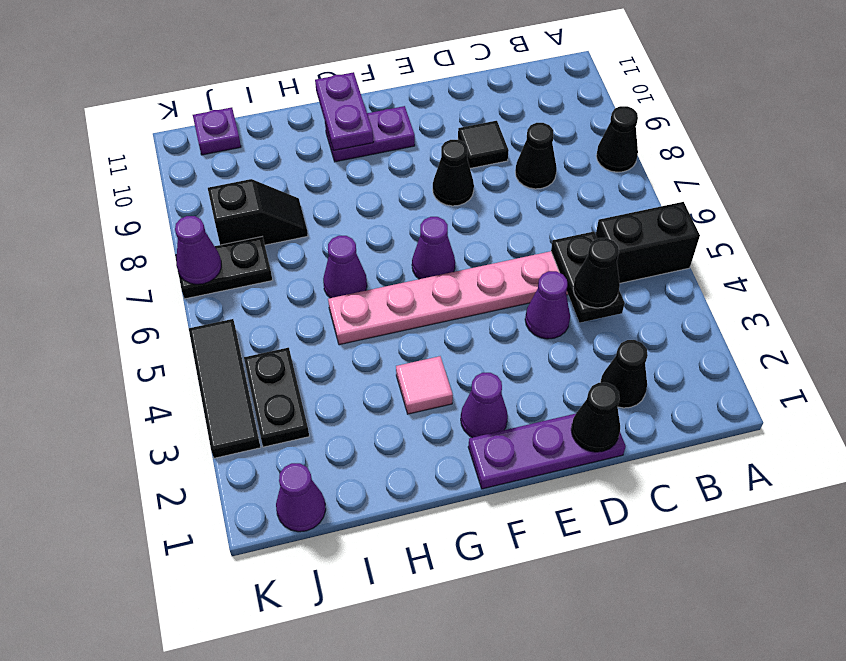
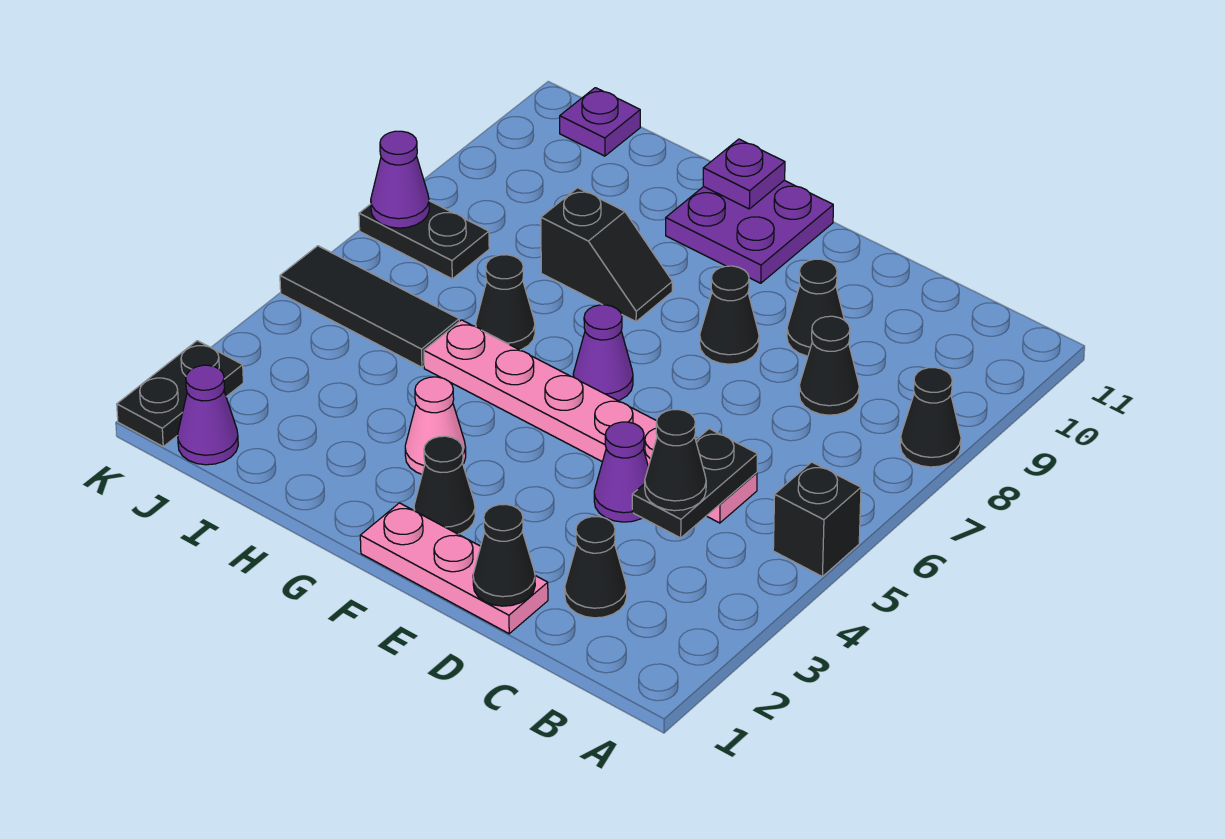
black 1x2 brick [596,202,700,283] -> black 1x1 brick [773,462,861,576]
purple 1x3 plate [468,414,626,489] -> pink 1x3 plate [360,503,548,634]
black 1x1 tile [458,121,509,168] -> black 1x1 cone [787,259,844,356]
purple 1x1 cone [461,373,508,438] -> black 1x1 cone [414,436,475,534]
purple 1x2 plate [325,106,415,162] -> purple 2x2 plate [666,180,833,283]
pink 1x1 tile [396,356,453,414] -> pink 1x1 cone [405,377,466,474]
purple 1x2 plate [315,72,373,151] -> purple 1x1 plate [703,139,785,209]
purple 1x1 cone [323,236,367,298] -> black 1x1 cone [476,255,535,350]
black 1x2 slope [208,179,308,245] -> black 1x2 slope moved to [541,188,672,322]
black 1x2 plate [244,348,309,447] -> black 1x2 plate moved to [117,341,243,446]
black 1x3 tile [189,319,261,458] -> black 1x3 tile turned to [280,246,459,367]

